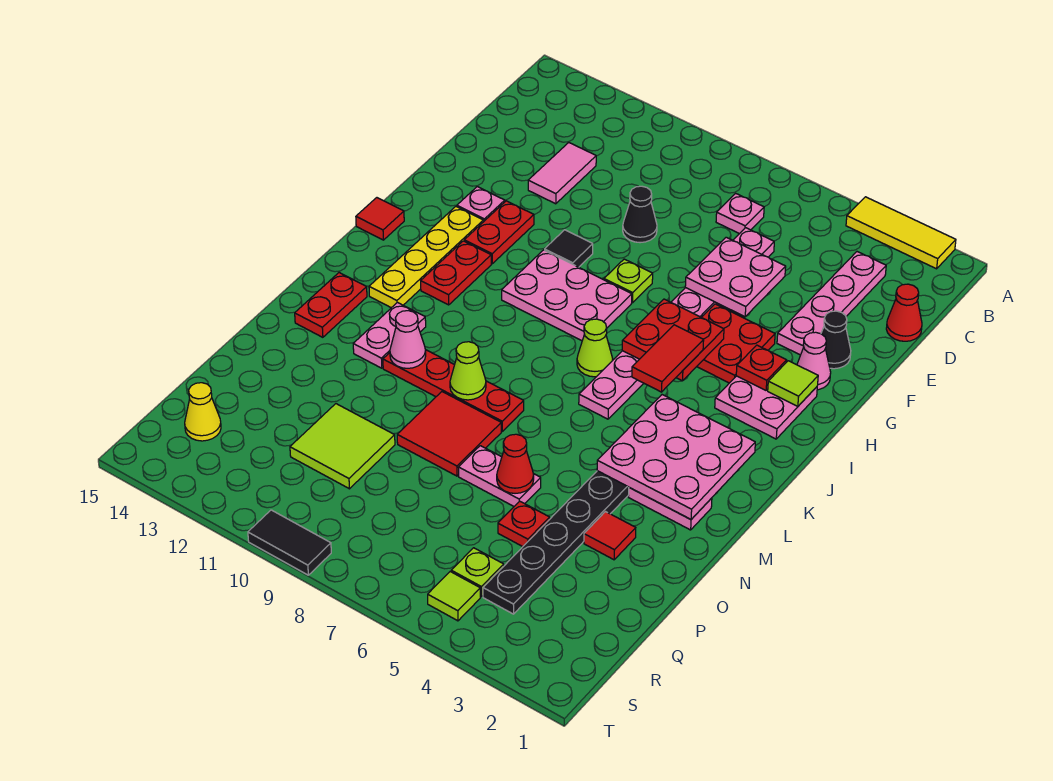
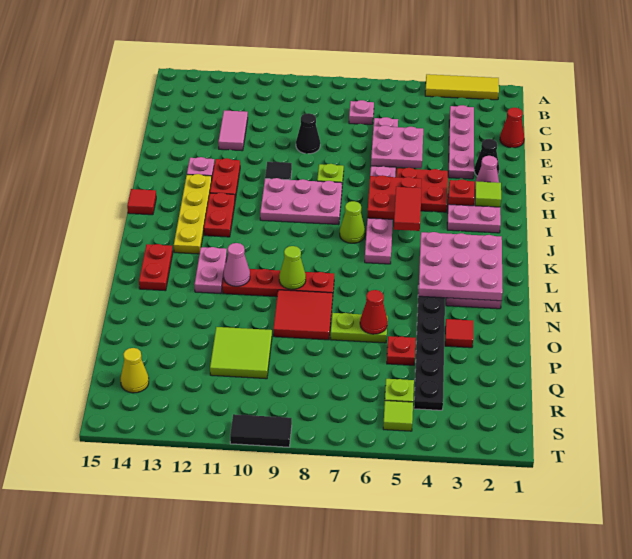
pink 1x2 plate [458,446,541,506] -> lime 1x2 plate [331,313,388,343]

